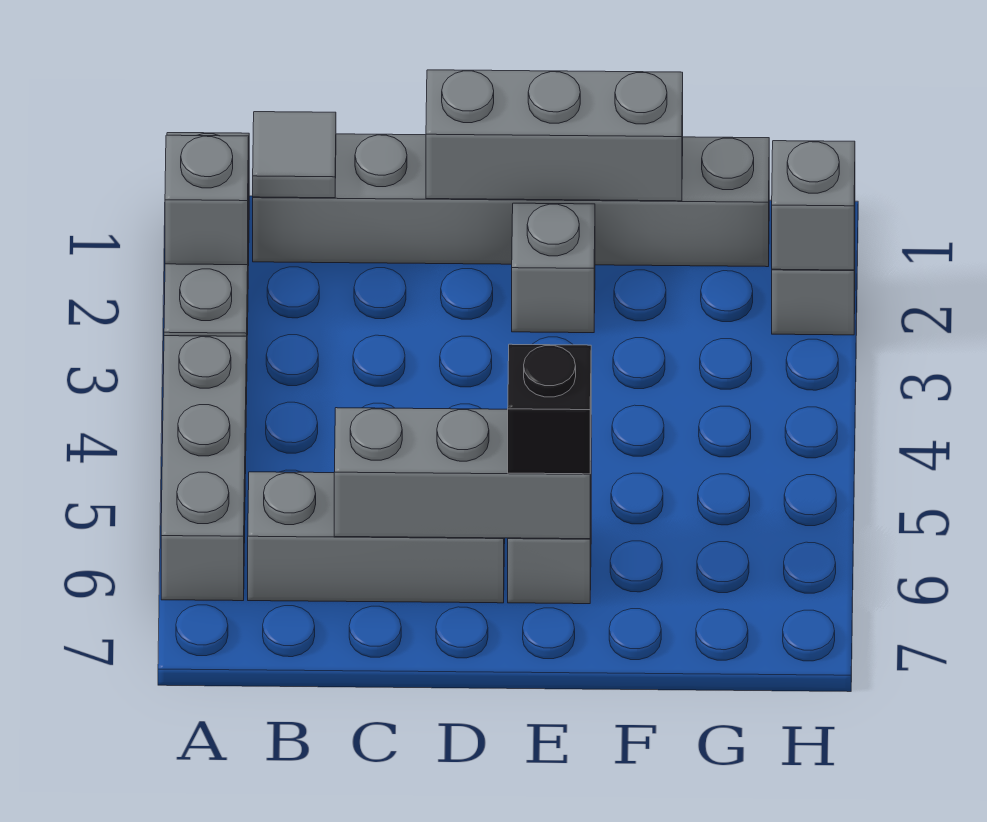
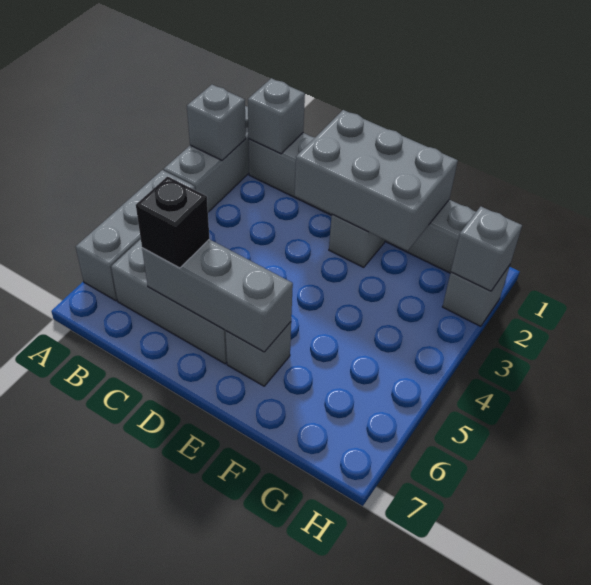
grey 1x1 tile [253,112,336,198] -> grey 1x1 brick [248,78,305,154]
grey 1x3 brick [426,70,683,201] -> grey 2x3 brick [295,110,458,251]
black 1x1 brick [508,344,591,474] -> black 1x1 brick moved to [136,176,210,268]

